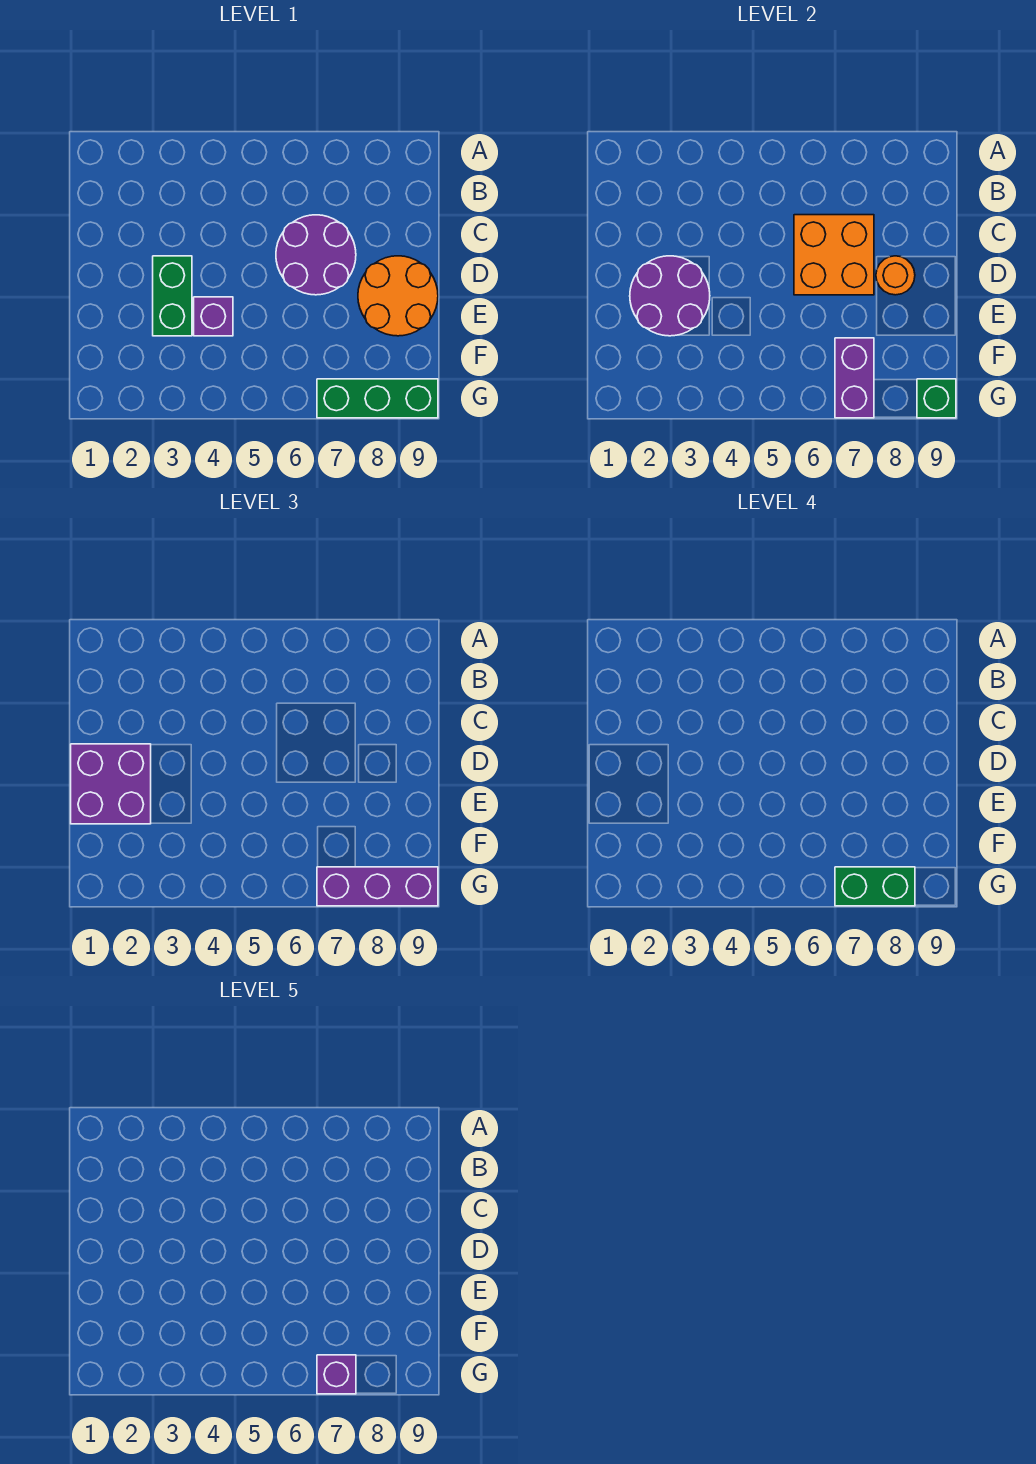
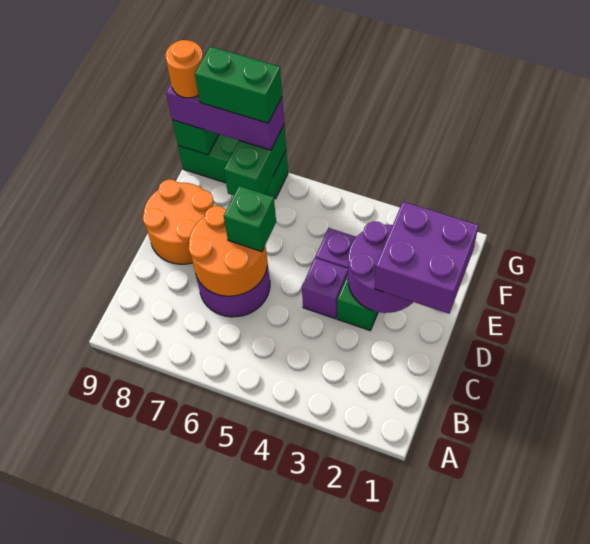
orange 2x2 brick [794,215,874,295] -> orange 2x2 round brick [189,206,267,296]
none -> green 1x1 brick [224,186,276,252]
orange 1x1 round brick [876,256,915,295] -> orange 1x1 round brick moved to [166,40,203,98]
purple 1x2 brick [835,338,874,418] -> green 1x2 brick [224,125,286,195]
purple 1x1 brick [317,1355,356,1394] -> purple 1x1 brick moved to [302,258,348,319]

